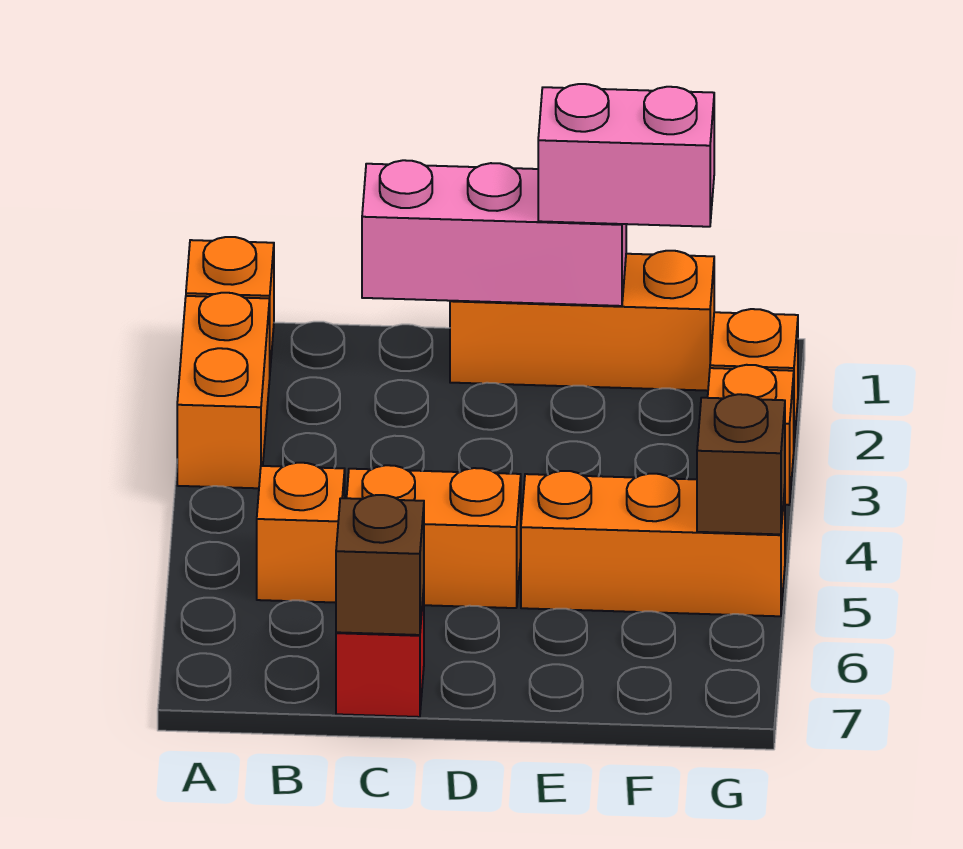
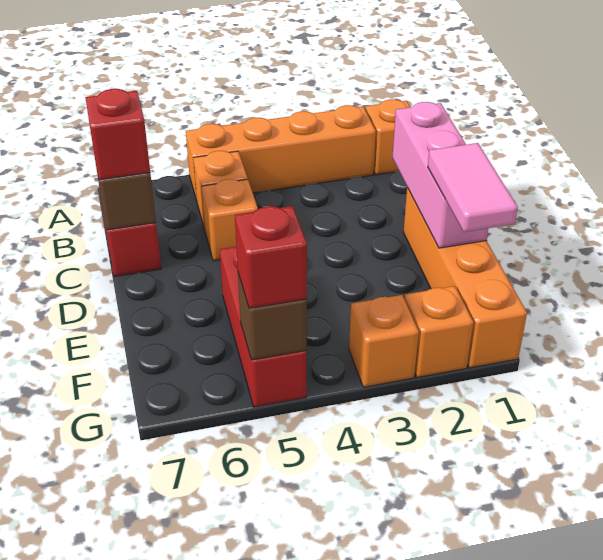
orange 1x2 brick [177,293,270,488] -> orange 1x4 brick [186,105,376,199]
orange 1x2 brick [347,465,521,608] -> orange 1x1 brick [202,179,258,261]
none -> red 1x1 brick [85,89,150,180]
orange 1x3 brick [450,251,714,391] -> orange 1x4 brick [403,188,527,368]
pink 1x2 brick [538,84,714,227] -> pink 1x2 tile [428,143,518,232]
orange 1x3 brick [521,471,785,616] -> red 1x3 brick [220,247,306,407]
none -> red 1x1 brick [235,206,307,309]

